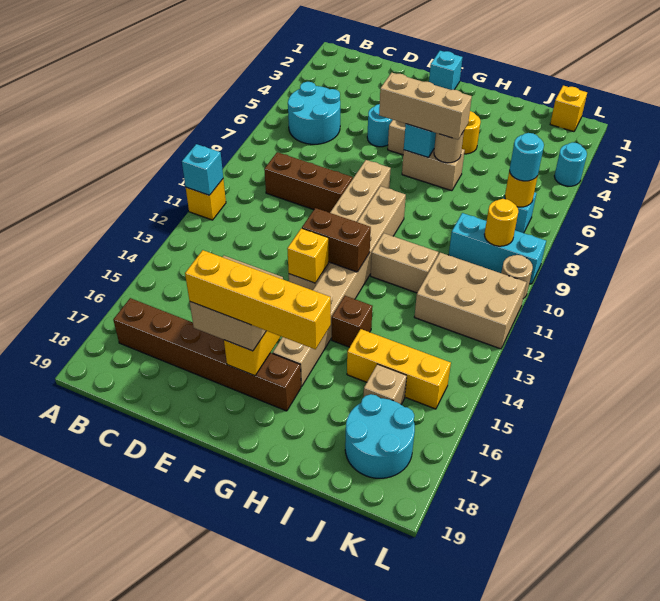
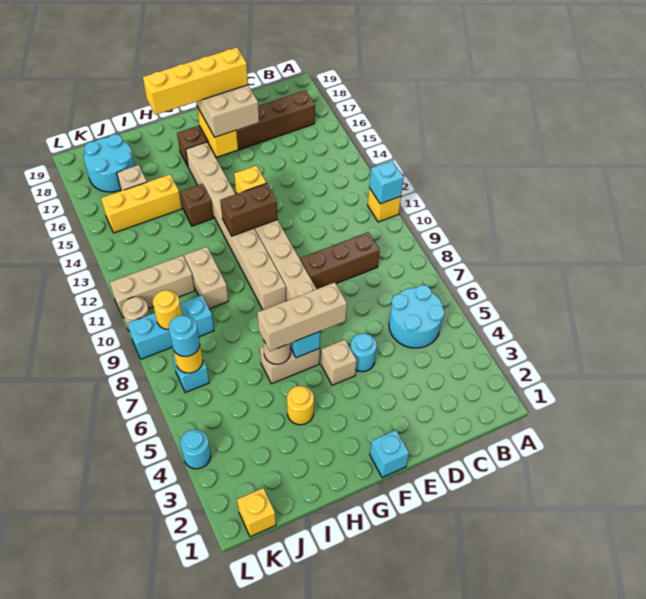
tan 1x2 brick [371,233,438,293] -> tan 1x2 brick turned to [184,247,228,309]
tan 2x3 brick [415,253,527,349] -> tan 1x3 brick [110,256,195,318]

